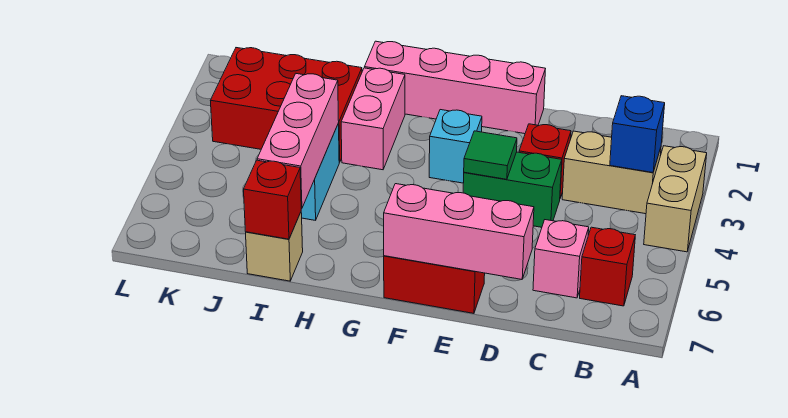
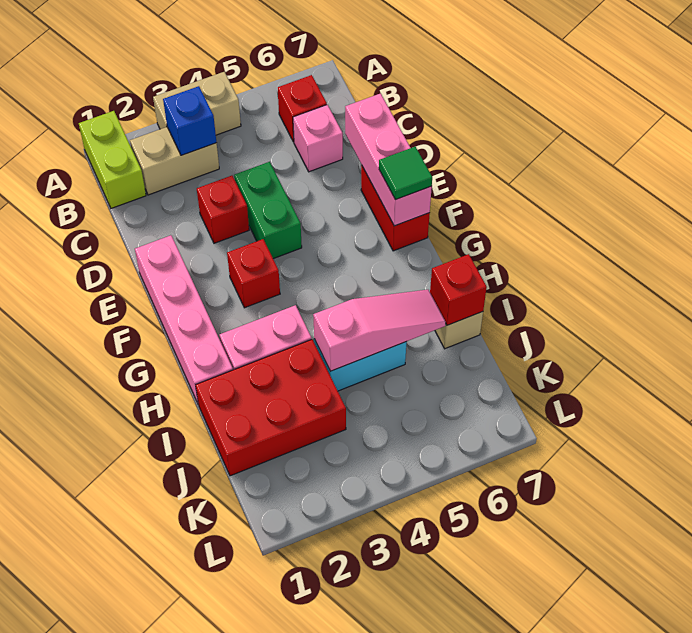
none -> lime 1x2 brick [79,111,146,208]
tan 1x2 brick [562,131,661,214] -> tan 1x2 brick turned to [130,127,219,195]
green 1x1 tile [464,131,517,179] -> green 1x1 tile moved to [379,147,432,200]
cyan 1x1 brick [429,110,482,183] -> red 1x1 brick [227,239,280,308]
red 2x3 brick [210,48,362,162] -> red 2x3 brick turned to [196,339,346,476]
pink 1x3 brick [257,74,339,209] -> pink 1x3 slope [313,290,446,371]

